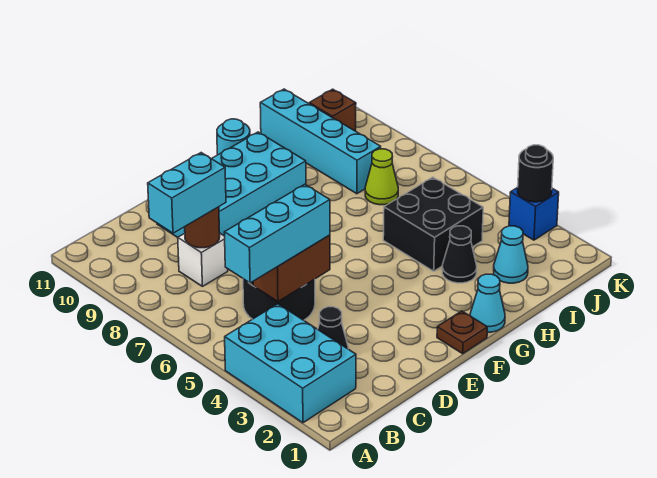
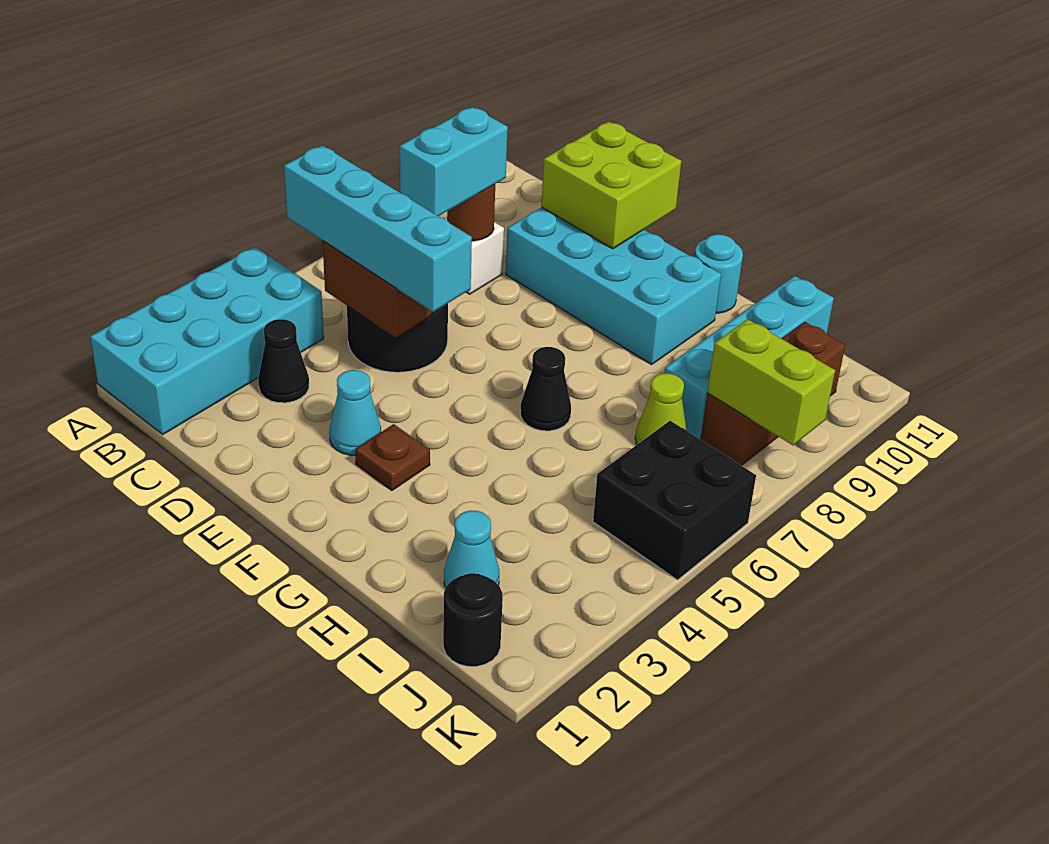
cyan 2x3 brick [225,304,356,423] -> cyan 2x4 brick [90,247,324,434]
cyan 1x3 brick [224,184,330,283] -> cyan 1x4 brick [284,145,472,312]
cyan 1x2 brick [148,153,226,233] -> cyan 1x2 brick turned to [400,107,508,216]
none -> lime 2x2 brick [541,121,681,249]
brown 1x1 plate [437,311,487,354] -> brown 1x1 plate moved to [355,424,430,491]
cyan 1x1 cone [470,274,505,332] -> cyan 1x1 cone moved to [329,370,381,455]
black 1x1 cone [442,226,477,283] -> black 1x1 cone moved to [521,347,571,431]
black 2x2 brick [383,177,483,271] -> black 2x2 brick moved to [593,421,756,580]
none -> lime 1x2 brick [707,319,835,445]
brown 1x1 brick [309,89,356,131] -> brown 1x3 brick [701,322,845,466]
blue 1x1 brick [509,187,559,240] -> none
black 1x1 round brick [518,145,553,202] -> black 1x1 round brick moved to [443,573,503,667]

